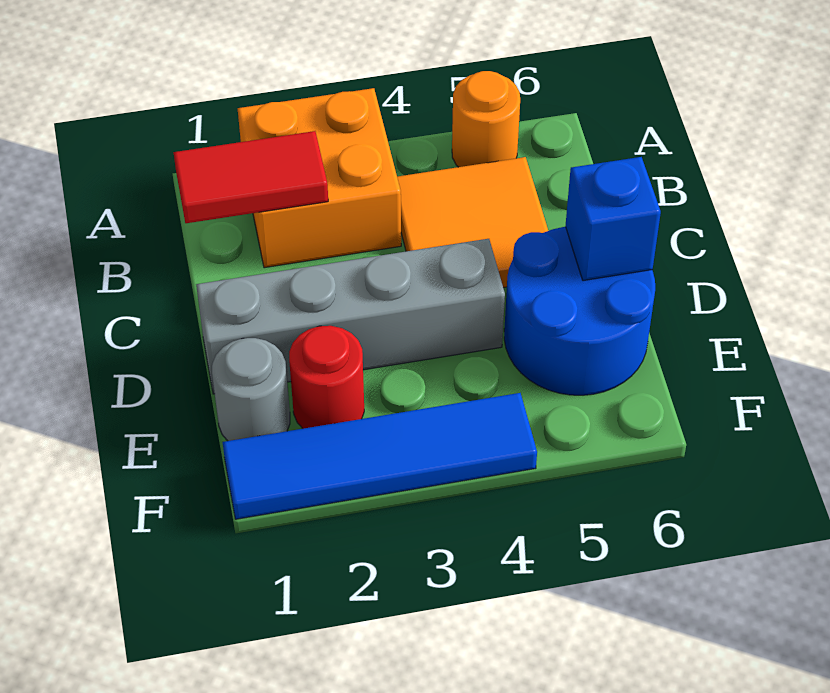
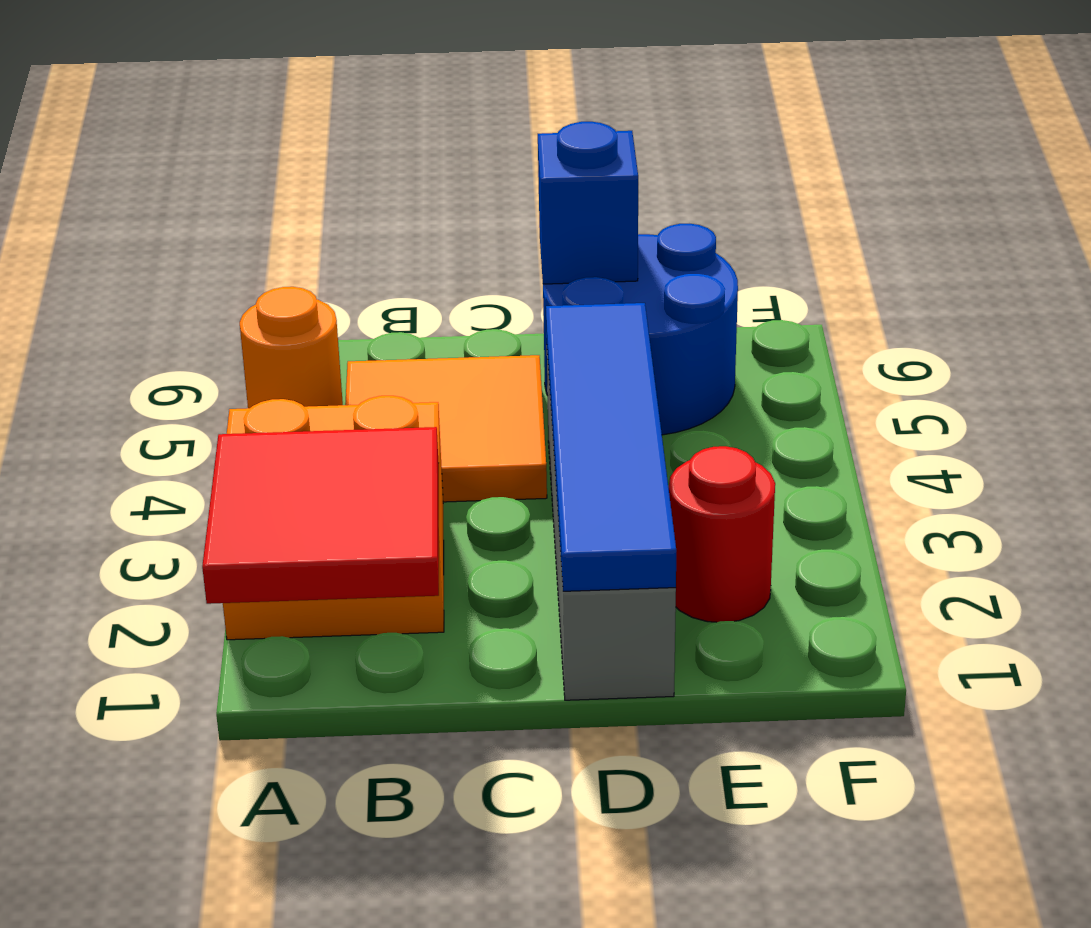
red 1x2 tile [173,131,328,223] -> red 2x2 tile [202,427,439,604]
grey 1x1 round brick [212,338,290,441] -> none
blue 1x4 tile [223,393,537,519] -> blue 1x4 tile moved to [546,303,676,591]

